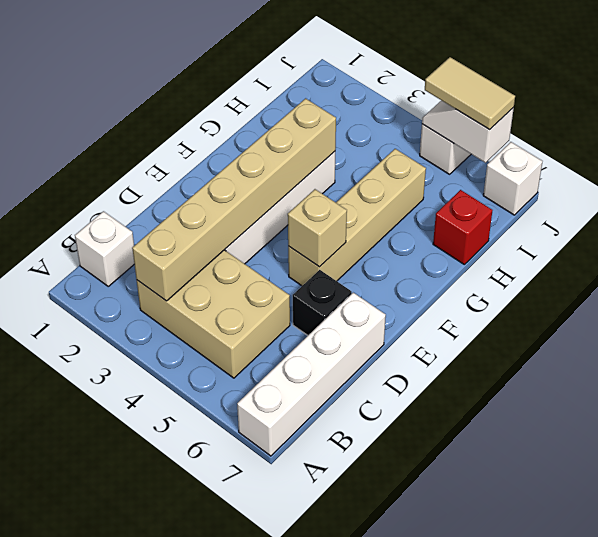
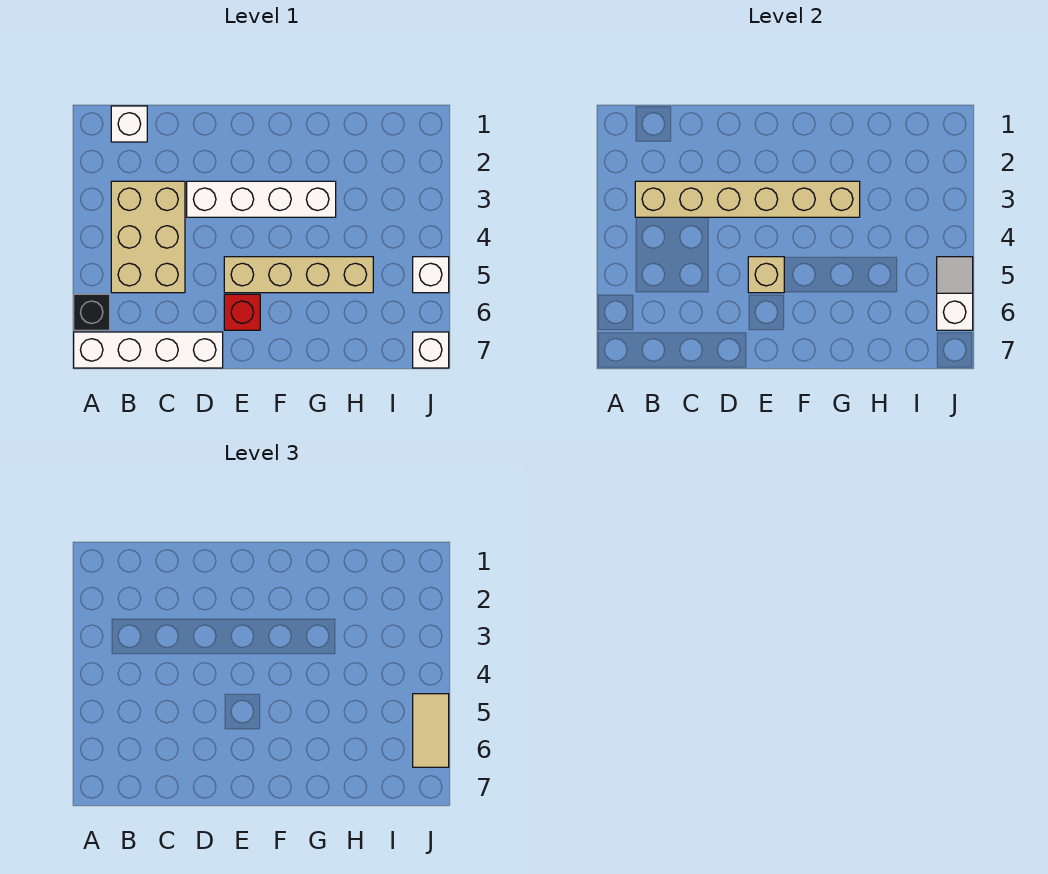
black 1x1 brick [293,270,352,335] -> black 1x1 brick moved to [74,294,110,330]
red 1x1 brick [433,190,493,264] -> red 1x1 brick moved to [224,294,260,330]

